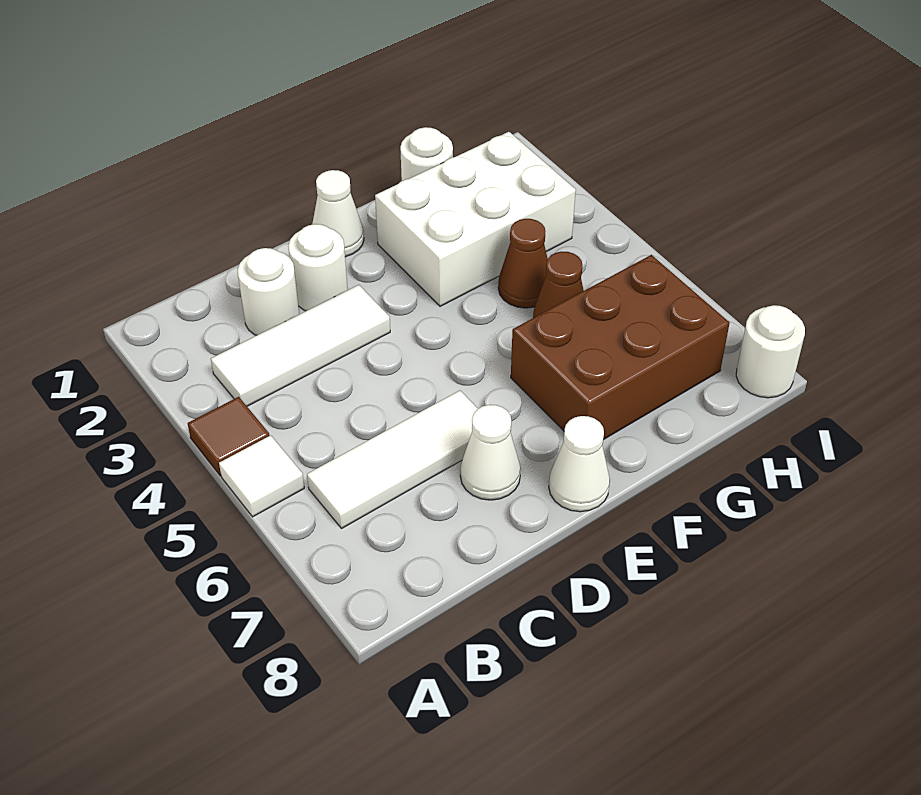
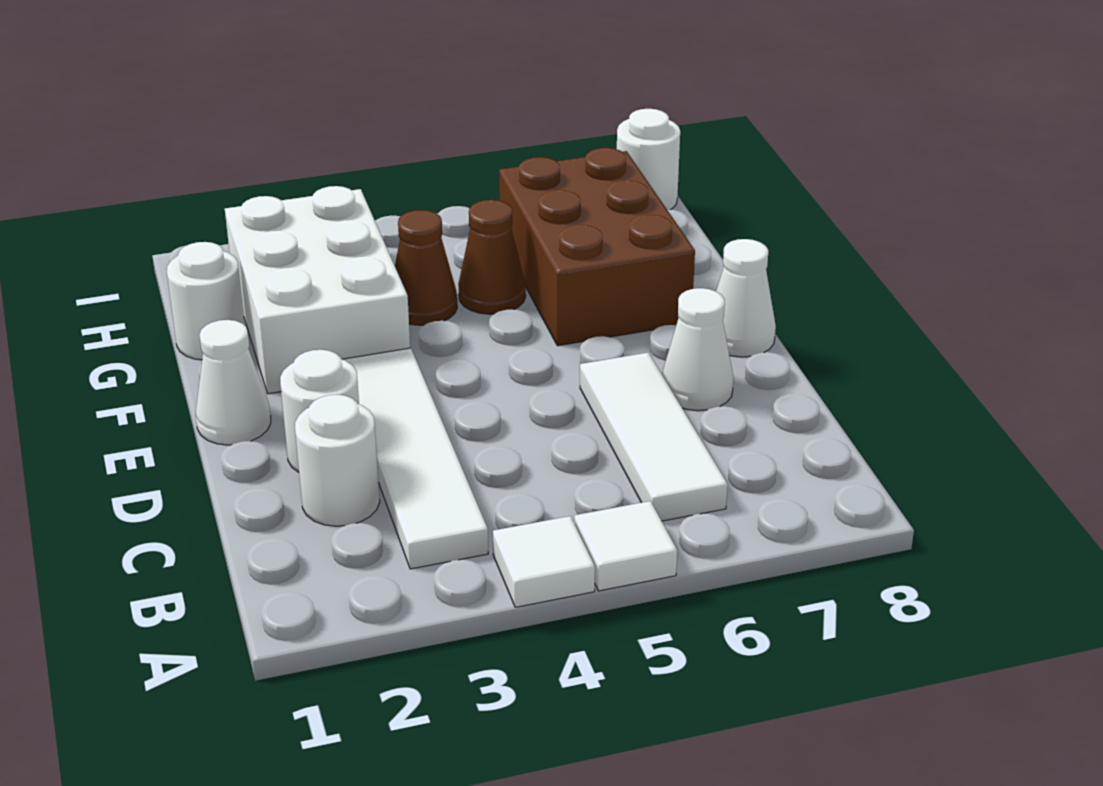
brown 1x1 tile [188,397,270,476] -> white 1x1 tile [493,516,595,607]
white 1x3 tile [211,285,390,406] -> white 1x4 tile [343,348,488,569]

